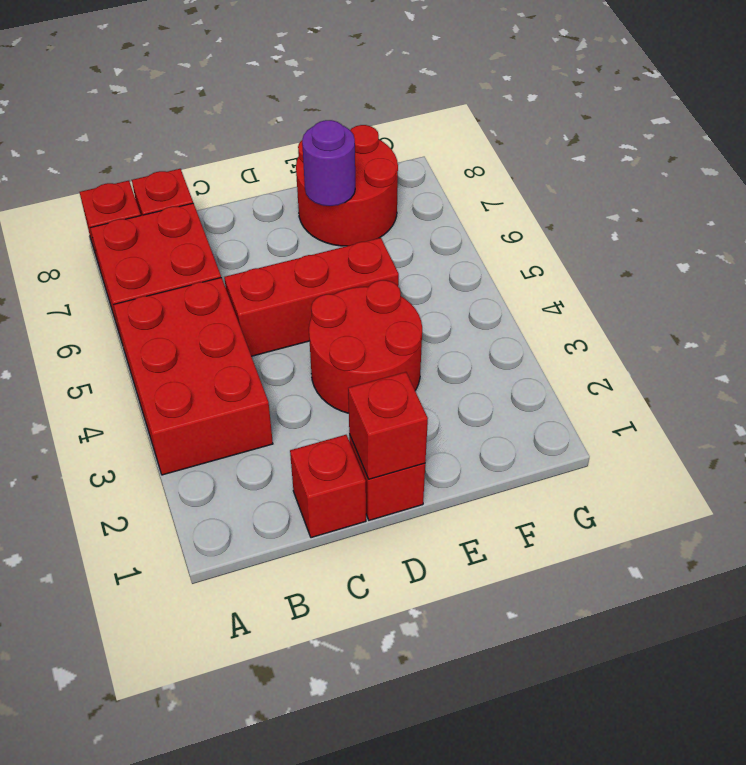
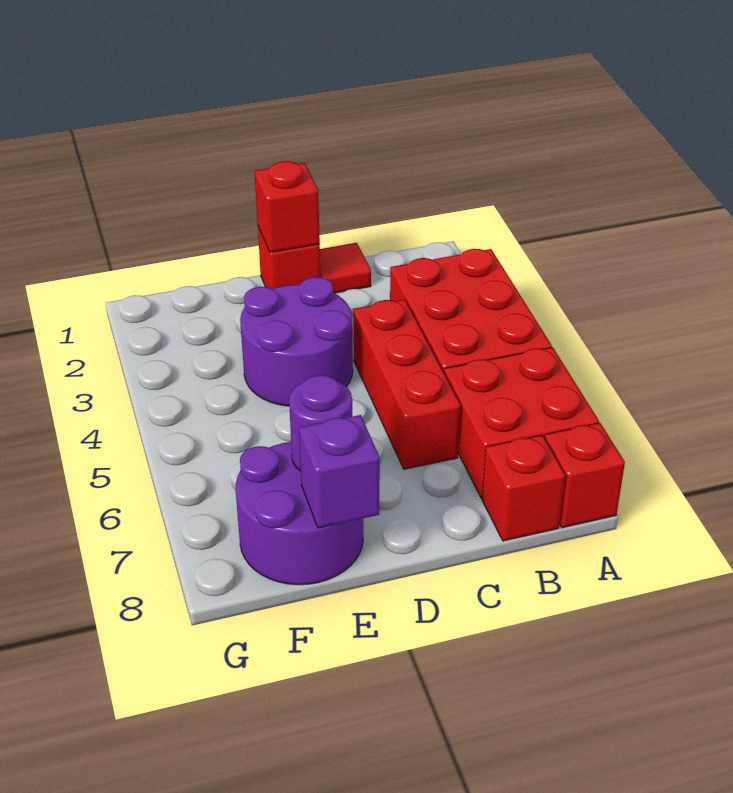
red 1x1 brick [290,435,366,538] -> red 1x1 tile [320,243,371,293]
red 1x3 brick [224,238,399,356] -> red 1x3 brick turned to [353,299,461,469]
red 2x2 round brick [309,280,422,413] -> purple 2x2 round brick [240,277,353,406]
red 2x2 round brick [296,125,398,246] -> purple 2x2 round brick [236,442,363,585]
none -> purple 1x1 brick [299,415,380,528]

